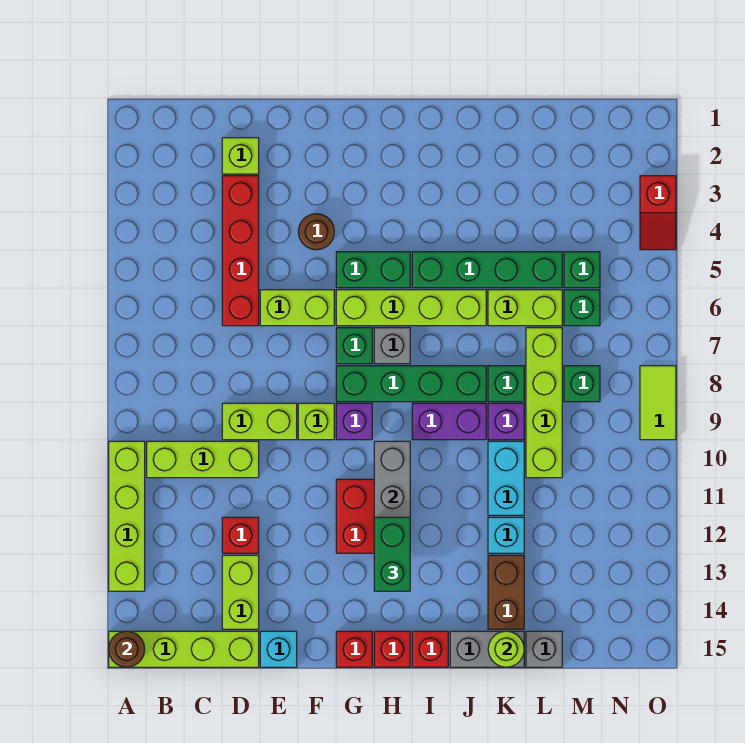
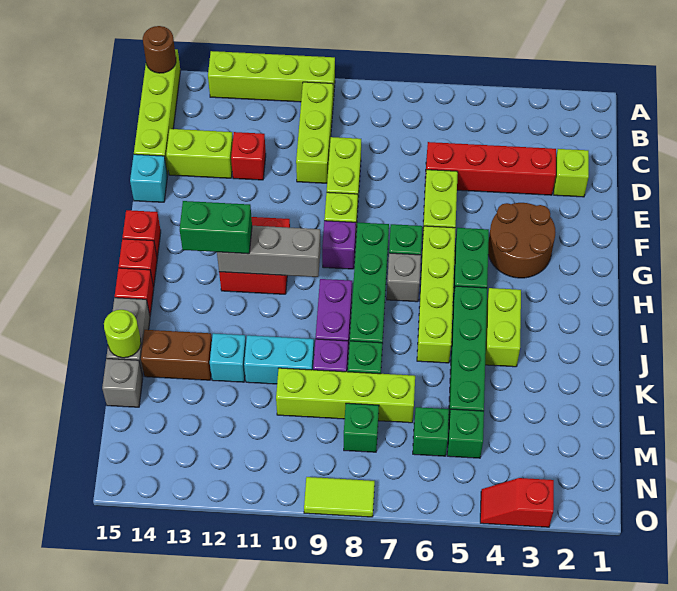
brown 1x1 round brick [298,214,334,250] -> brown 2x2 round brick [488,203,556,278]
lime 1x2 brick [488,290,562,326] -> lime 1x2 brick moved to [485,288,521,367]

